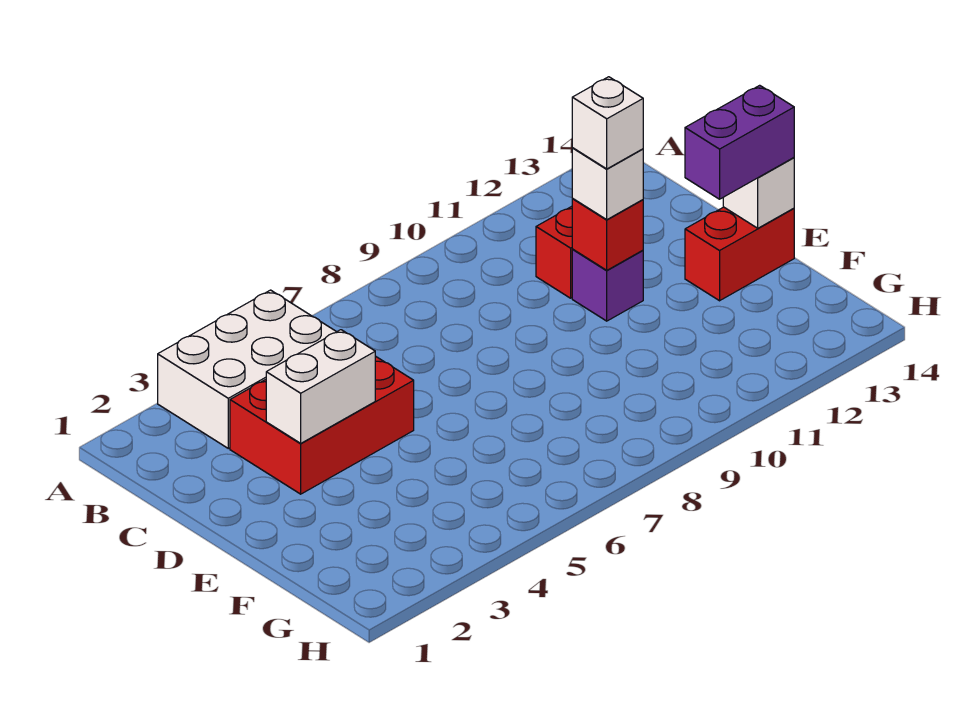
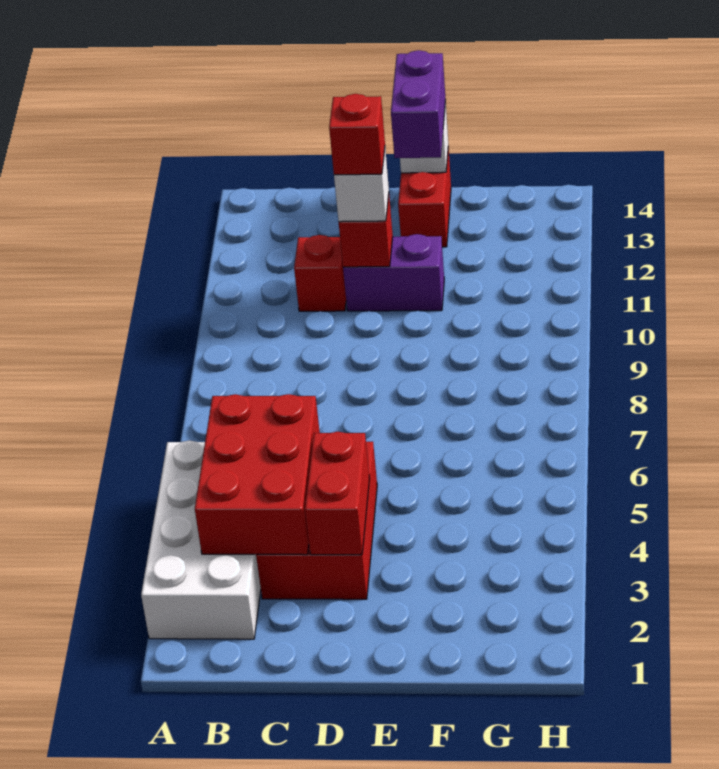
white 2x3 brick [158,290,336,448] -> white 2x4 brick [141,440,261,639]
none -> red 2x3 brick [195,394,320,555]
white 1x2 brick [266,330,375,443] -> red 1x2 brick [305,432,370,555]
purple 1x1 brick [572,250,643,321] -> purple 1x2 brick [343,234,444,311]
white 1x1 brick [572,77,643,169] -> red 1x1 brick [329,94,385,175]

